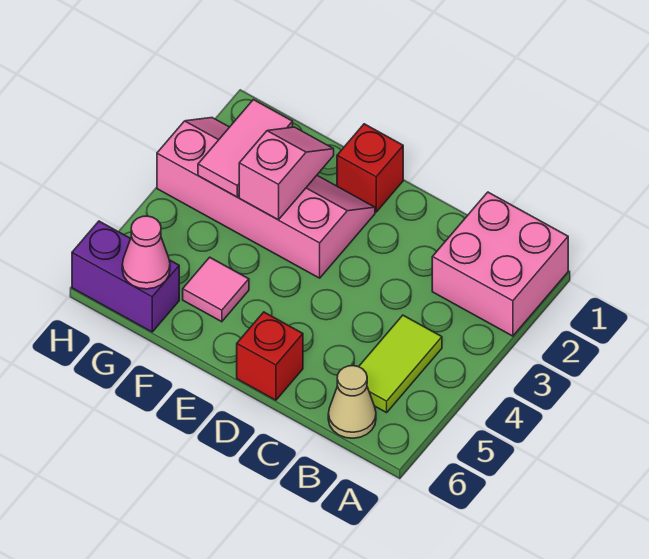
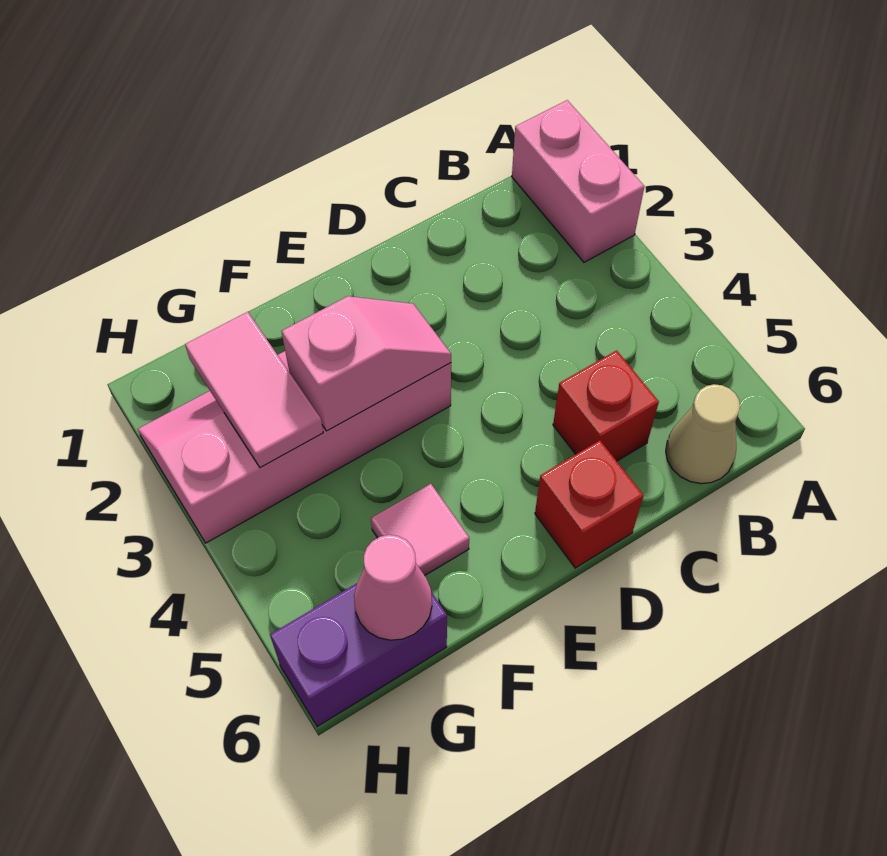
pink 2x2 brick [432,192,568,336] -> pink 1x2 brick [512,100,644,262]
lime 1x2 tile [359,315,442,413] -> none
red 1x1 brick [337,124,403,212] -> red 1x1 brick moved to [553,350,659,461]
pink 1x2 slope [239,127,334,220] -> pink 1x2 slope turned to [282,296,451,431]

